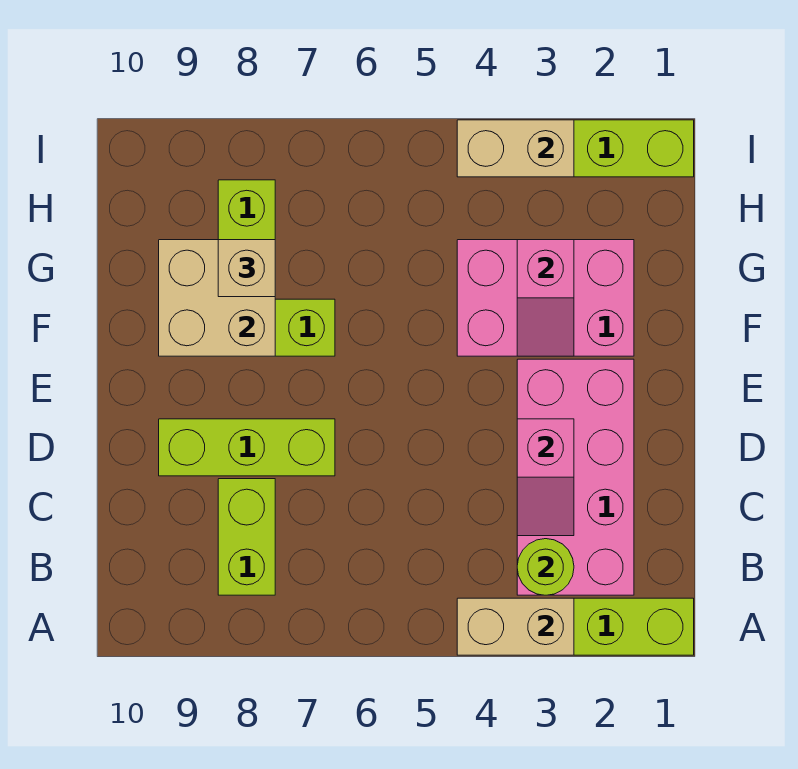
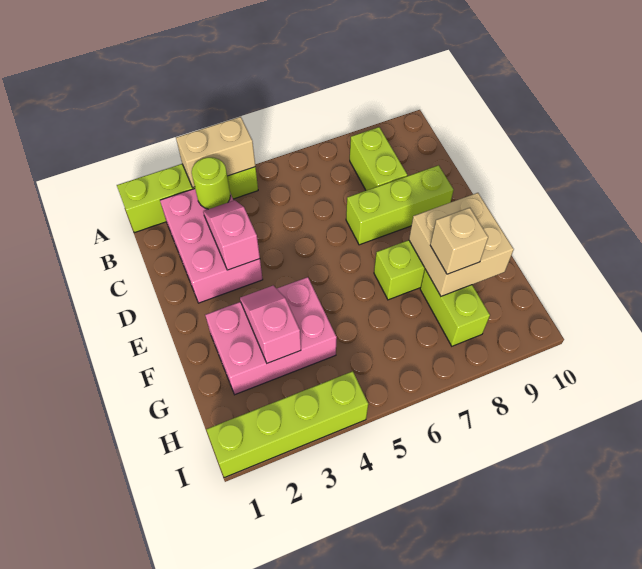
pink 2x4 brick [517,359,634,595] -> pink 2x3 brick [160,189,263,303]
tan 1x2 brick [457,120,574,177] -> none

